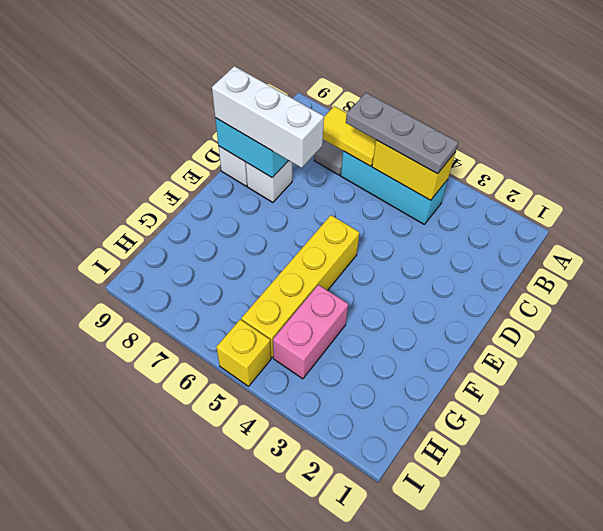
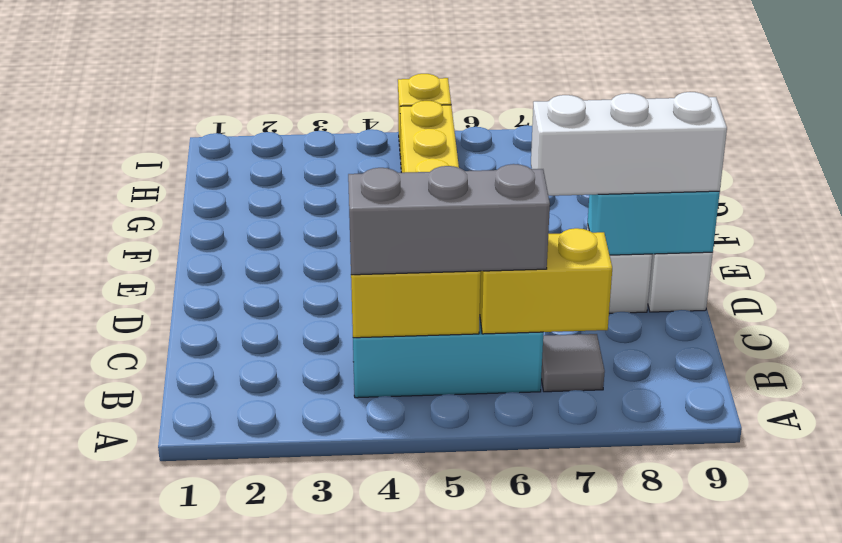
grey 1x3 plate [346,93,458,174] -> grey 1x3 brick [348,164,550,275]
yellow 1x2 tile [323,106,376,166] -> yellow 1x2 brick [480,228,612,334]
pink 1x2 brick [273,285,348,379] -> none

